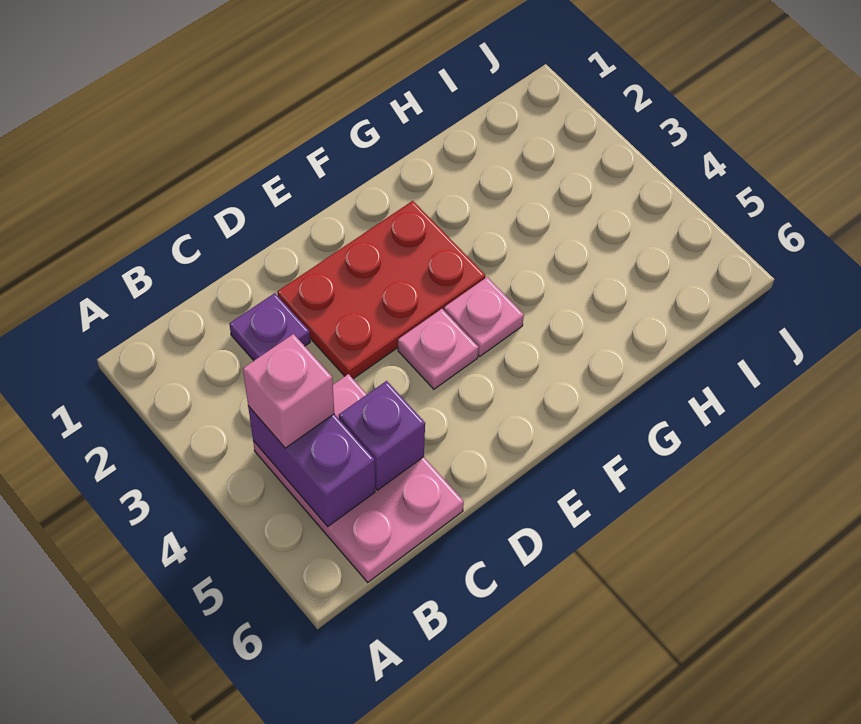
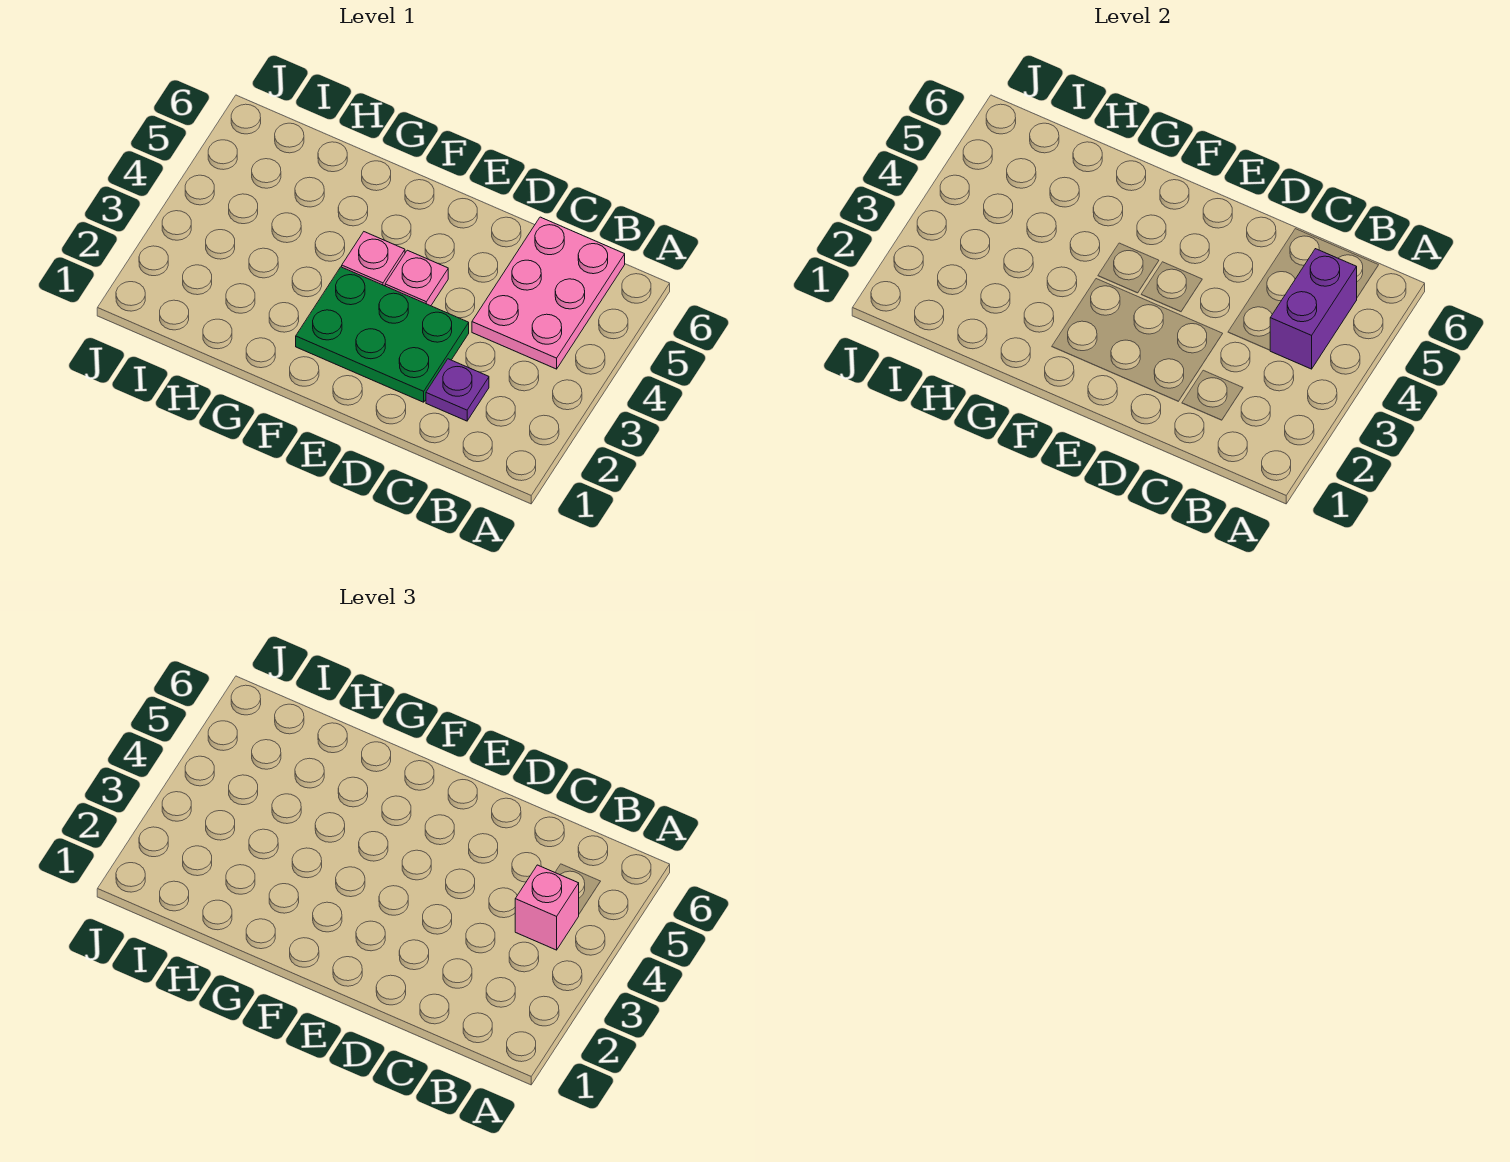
purple 1x1 brick [339,381,425,490] -> none
red 2x3 plate [277,201,485,379] -> green 2x3 plate [296,267,469,402]

